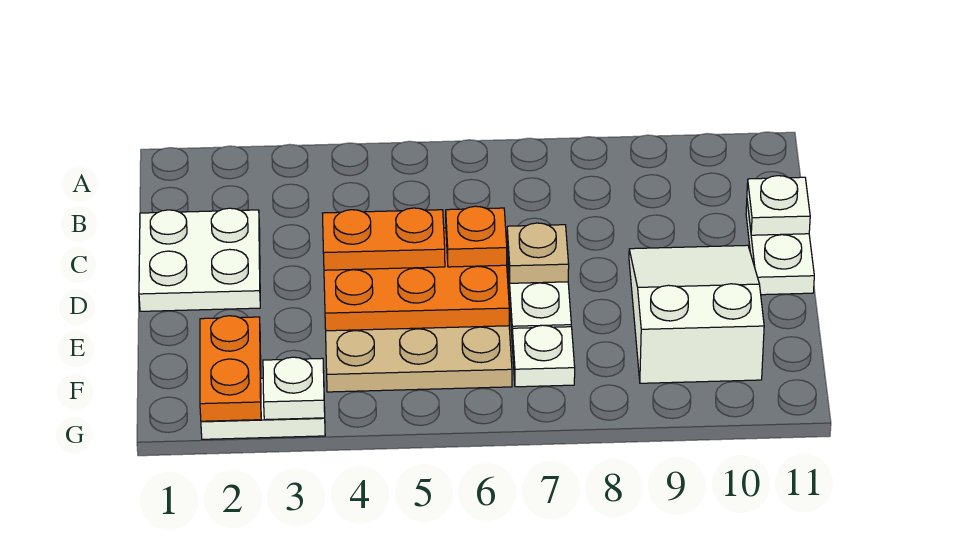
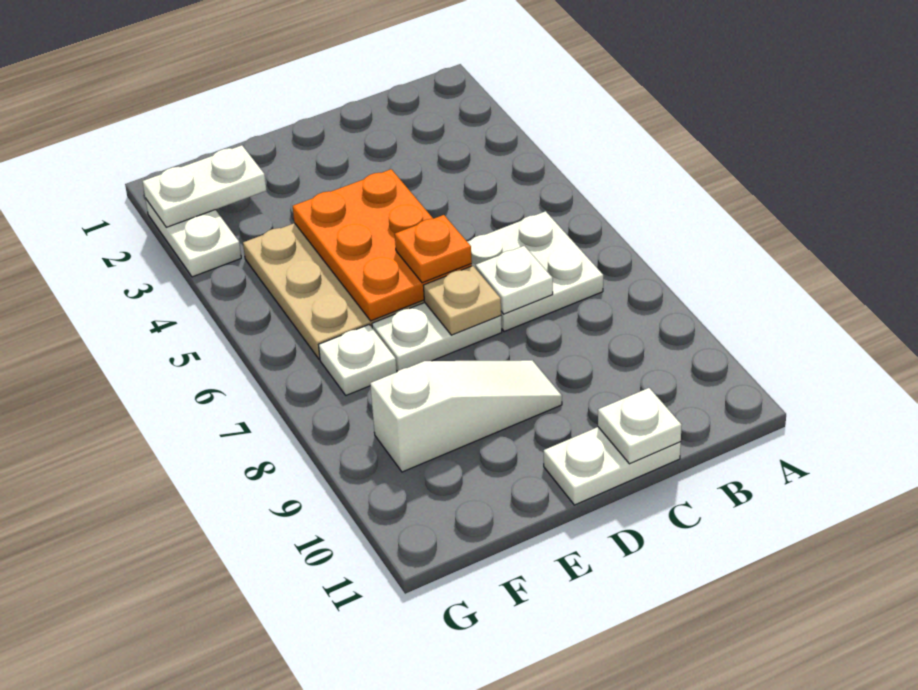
white 2x2 plate [139,208,260,311] -> white 2x2 plate moved to [467,211,603,331]
orange 1x2 plate [323,208,445,270] -> none
white 2x3 slope [629,245,764,383] -> white 1x3 slope [370,360,562,472]
orange 1x2 plate [200,316,261,421] -> white 1x2 plate [143,145,267,227]
white 1x1 plate [263,357,325,420] -> white 1x1 plate moved to [476,246,553,314]

